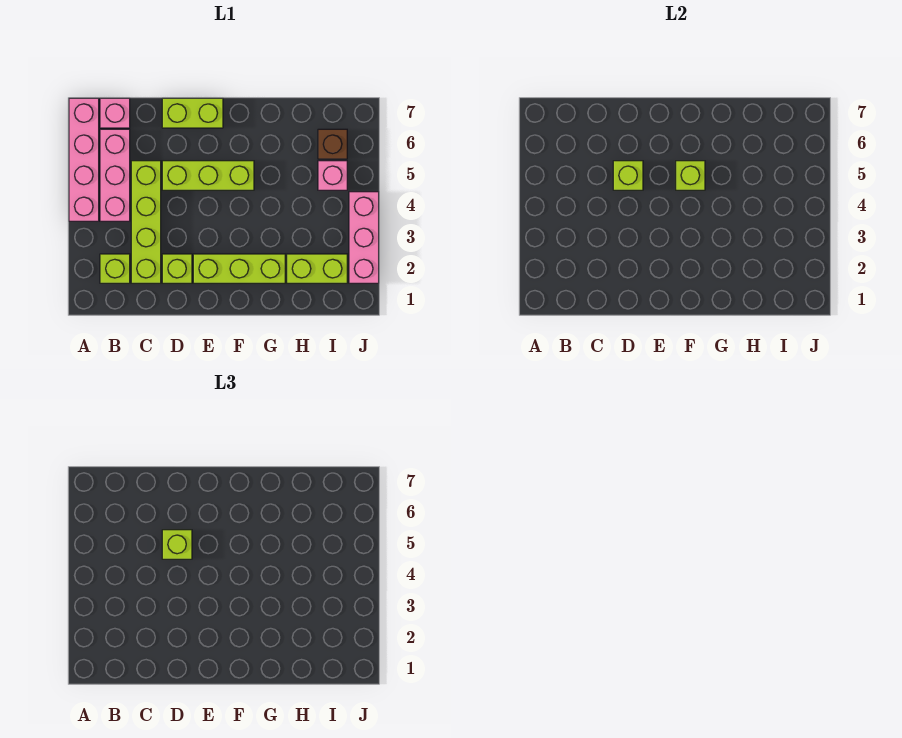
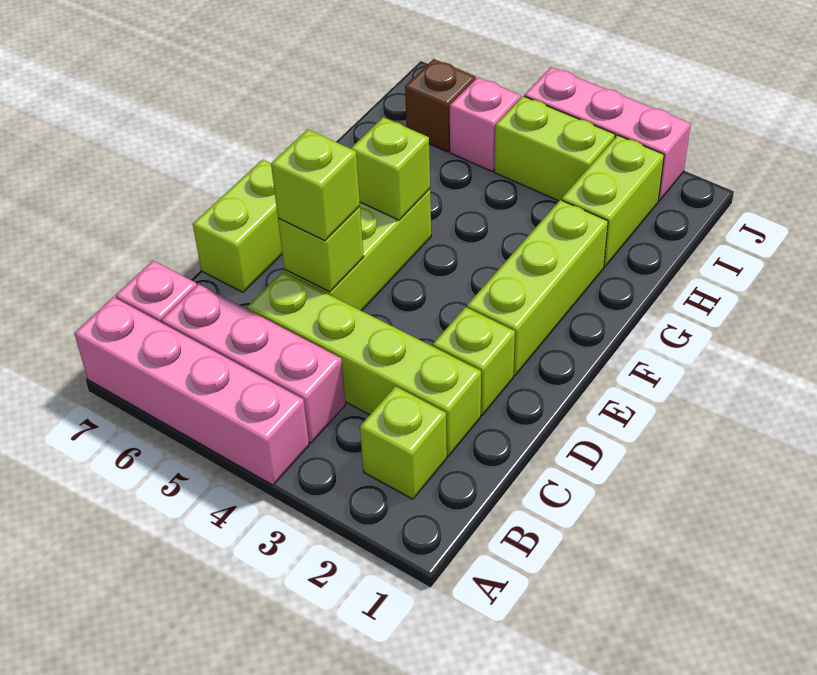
none -> lime 1x2 brick [494,96,615,201]

